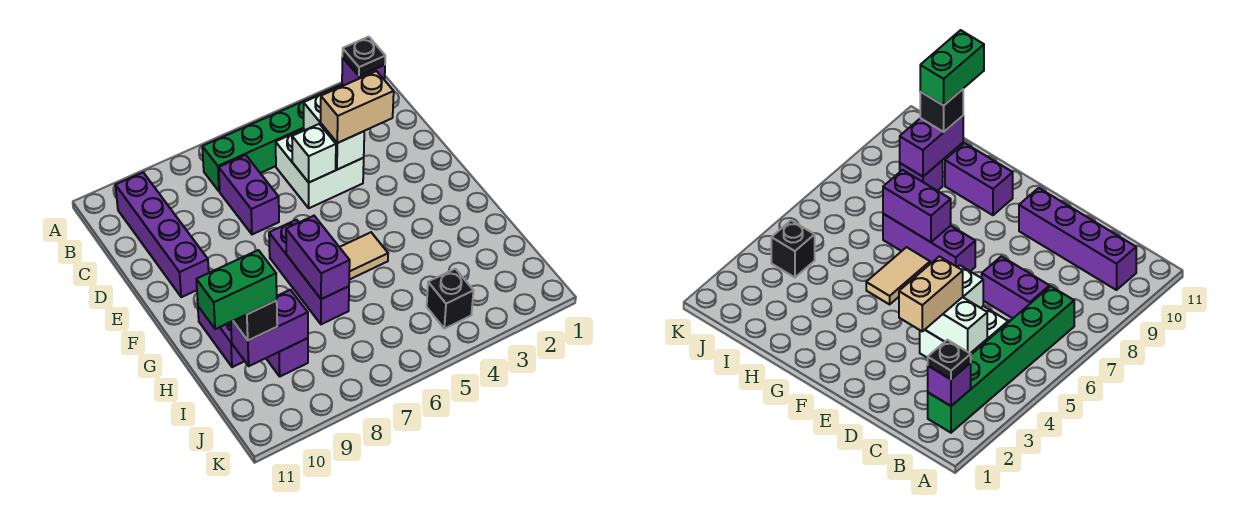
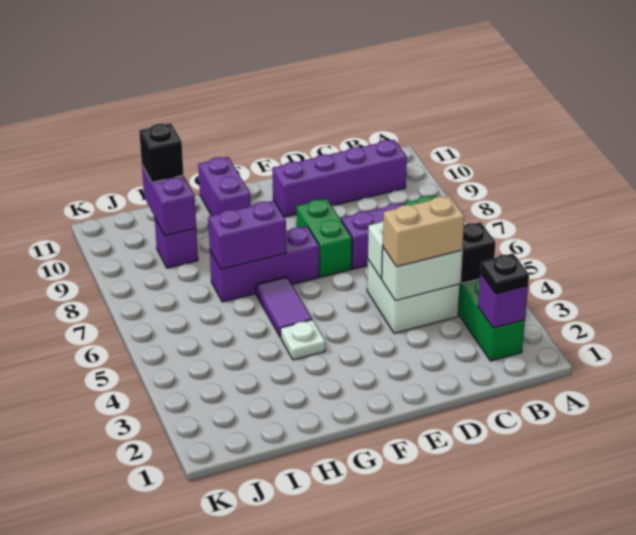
tan 1x2 brick [321,71,394,143] -> tan 1x2 brick turned to [383,196,465,267]
none -> white 1x1 plate [281,320,325,360]
tan 1x2 tile [340,232,388,280] -> purple 1x2 tile [256,277,312,337]
purple 1x2 brick [197,298,244,367] -> purple 1x2 brick turned to [198,157,251,215]
green 1x2 brick [196,250,277,329] -> green 1x2 brick moved to [296,199,352,277]
black 1x1 brick [427,269,474,329] -> black 1x1 brick moved to [460,222,496,283]

